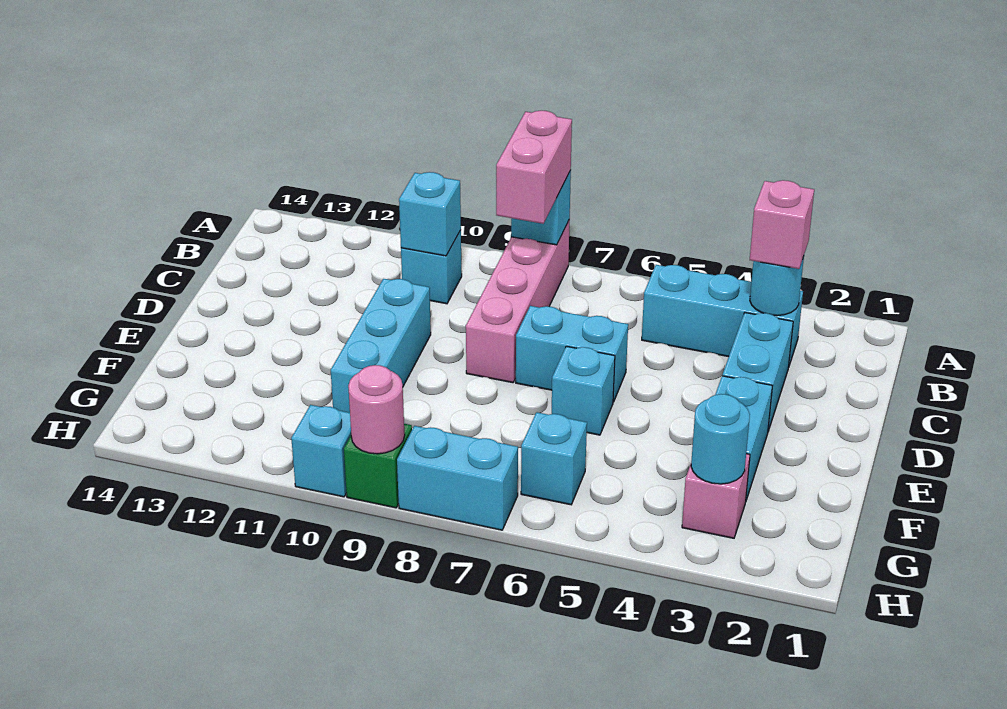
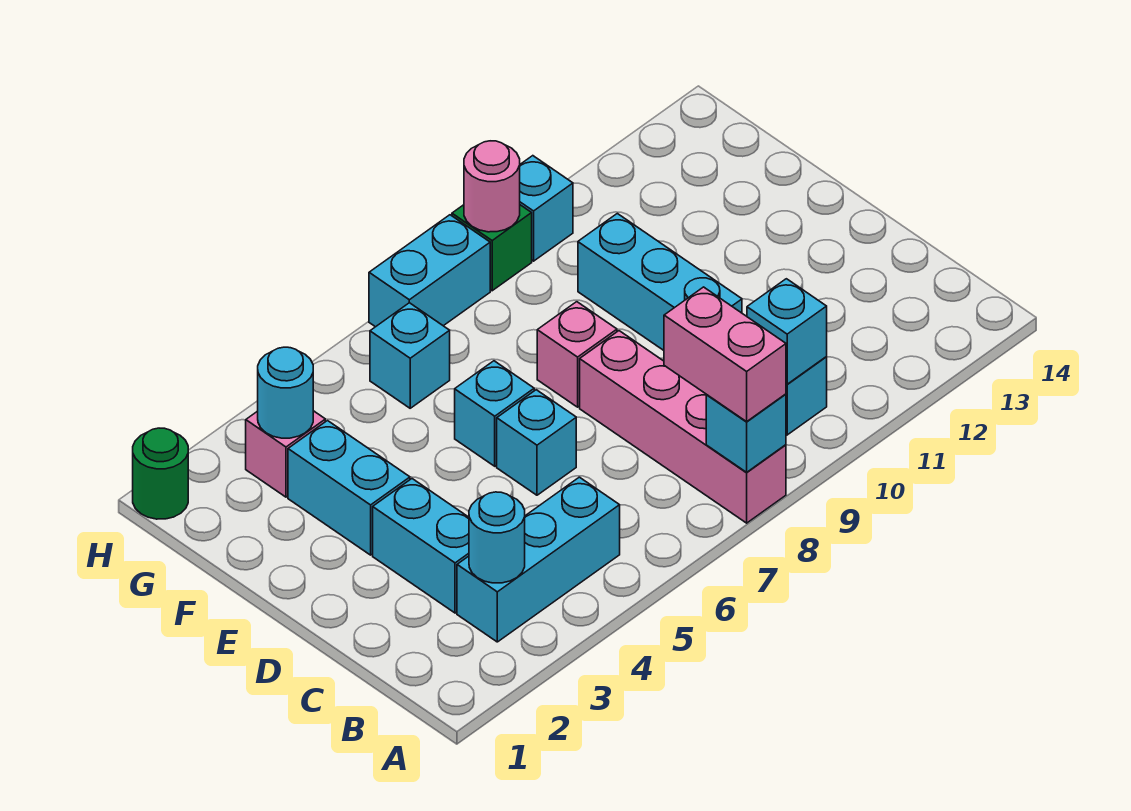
pink 1x1 brick [750,180,814,269] -> pink 1x1 brick moved to [537,302,617,407]
cyan 1x2 brick [516,306,628,402] -> cyan 1x1 brick [497,390,576,495]
none -> green 1x1 round brick [133,428,188,519]

